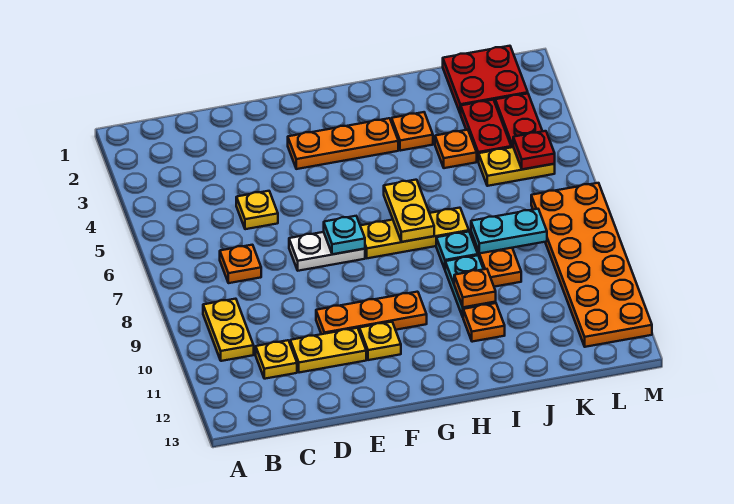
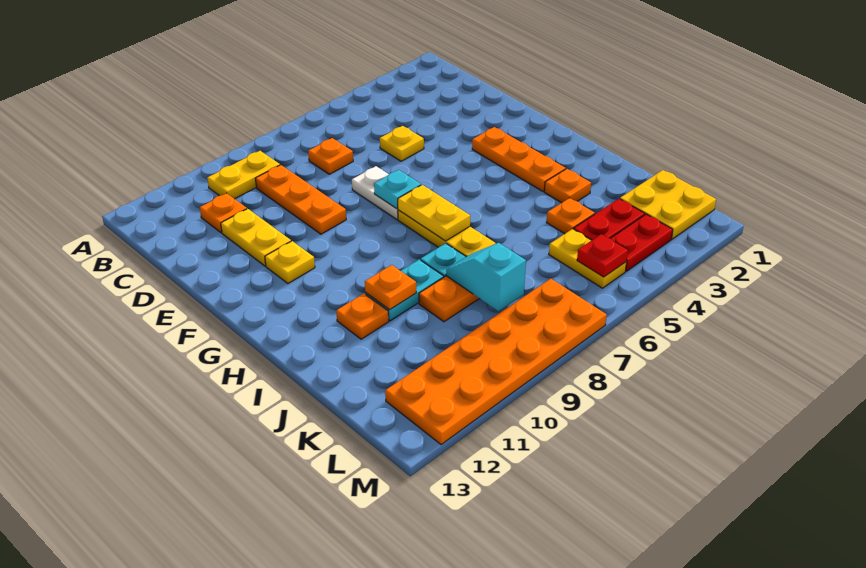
yellow 1x1 plate [256,340,297,379] -> orange 1x1 plate [200,193,247,233]
orange 1x3 plate [316,292,427,334] -> orange 1x3 plate moved to [255,165,346,234]
yellow 1x2 plate [384,180,434,242] -> yellow 1x2 plate turned to [398,185,470,241]
cyan 1x2 plate [471,209,547,254] -> cyan 1x2 slope [446,243,526,311]
red 2x2 plate [443,46,528,114] -> yellow 2x2 plate [620,170,716,239]

